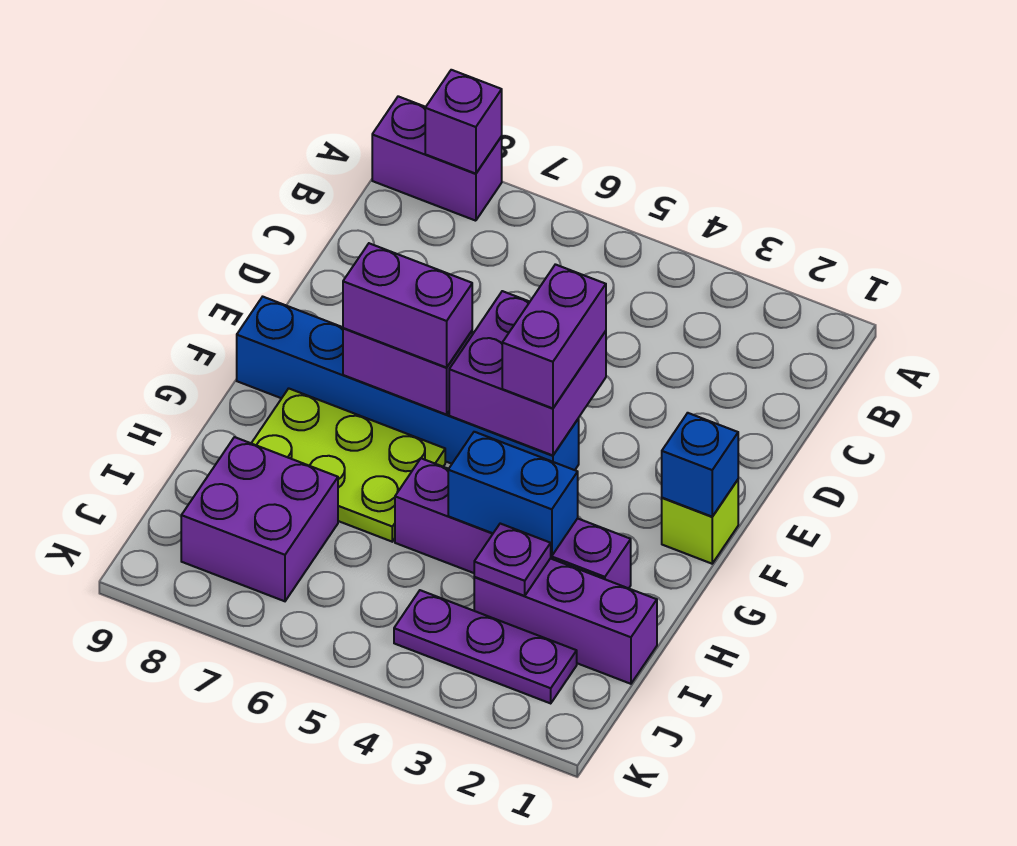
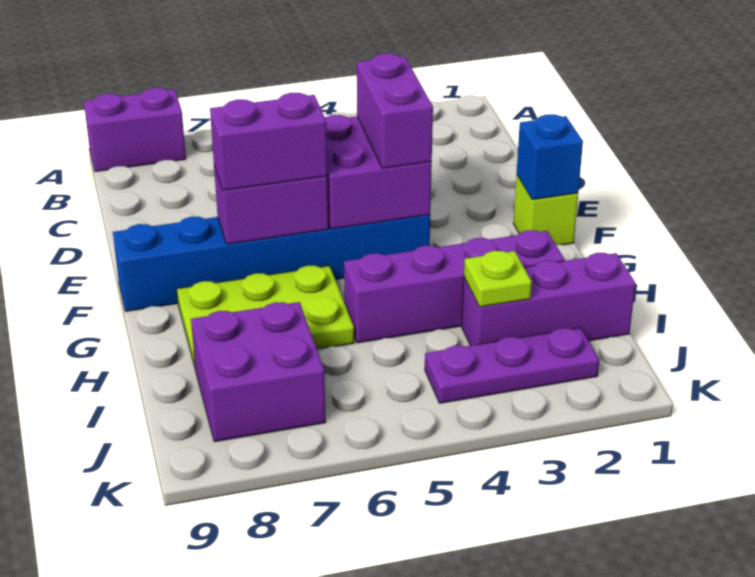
purple 1x1 brick [425,70,502,174] -> none
blue 1x2 brick [448,432,578,556] -> none
purple 1x1 plate [474,524,551,596] -> lime 1x1 plate [464,251,532,307]

